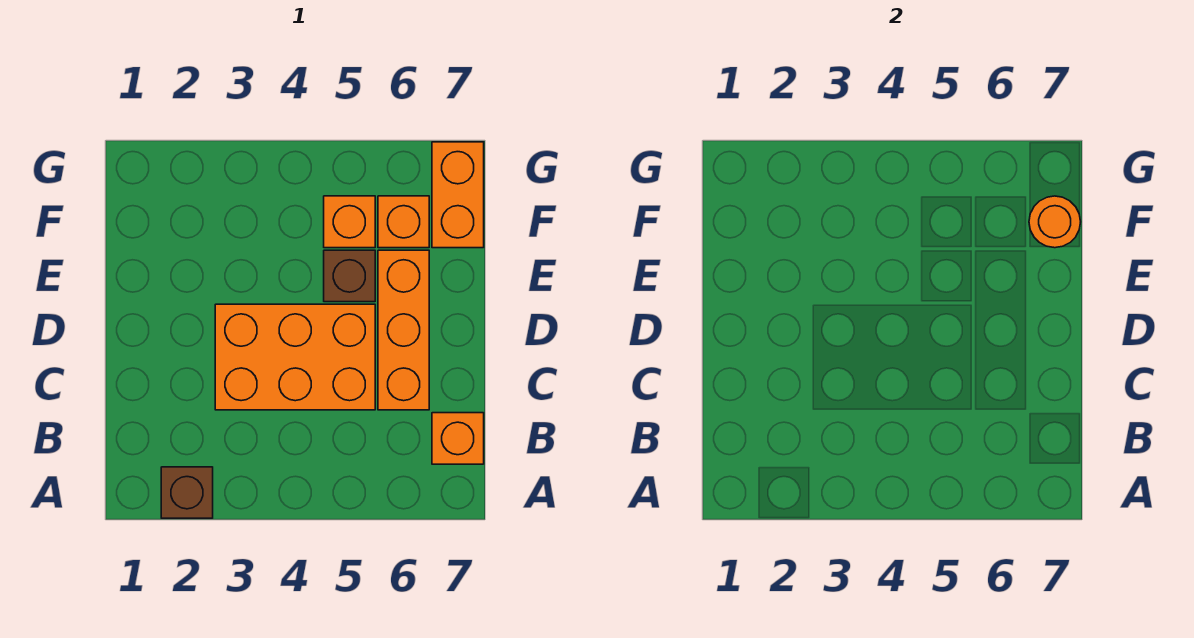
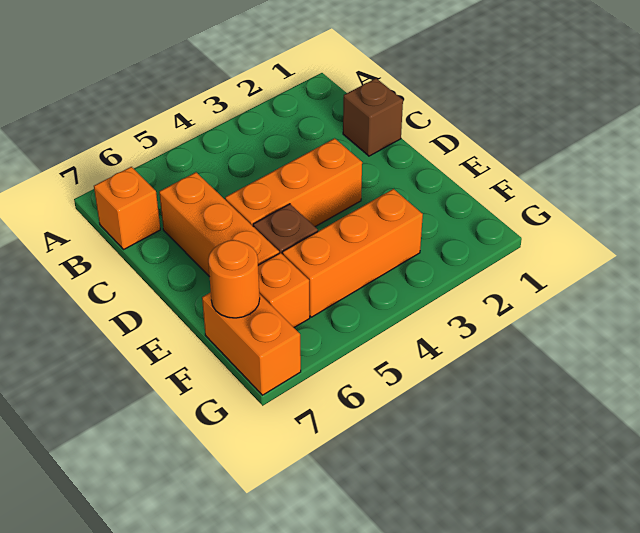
brown 1x1 brick [161,467,213,518] -> brown 1x1 brick moved to [343,78,403,156]
orange 2x3 brick [215,304,375,410] -> orange 1x3 brick [225,138,362,227]
orange 1x1 brick [324,196,375,248] -> orange 1x3 brick [282,189,423,317]

